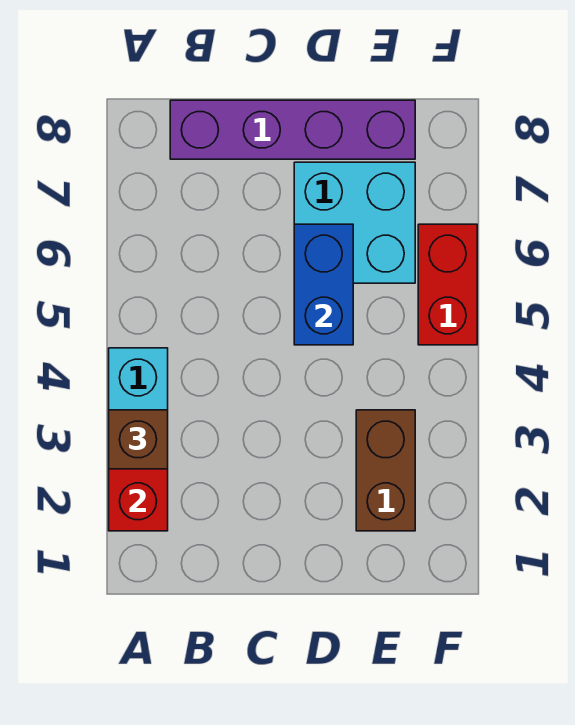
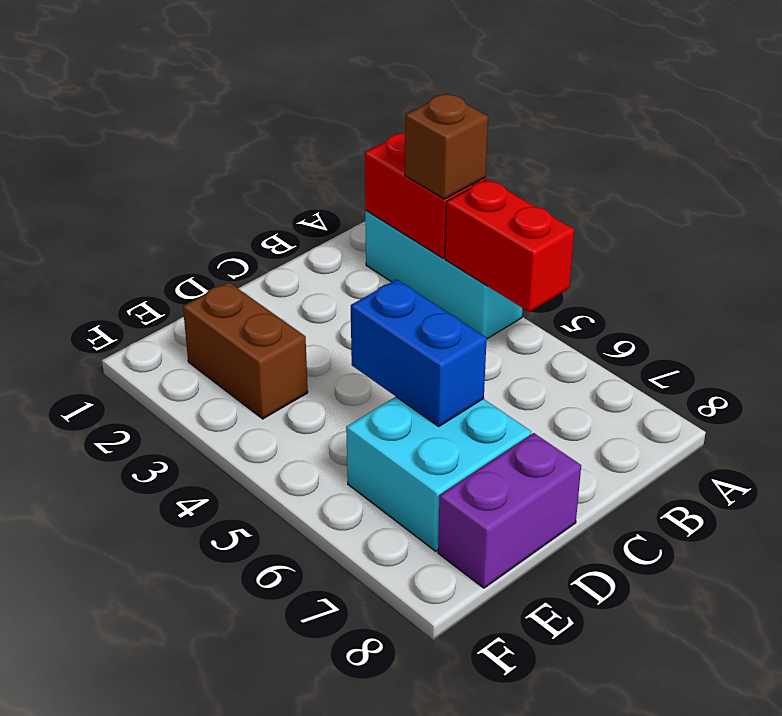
purple 1x4 brick [170,100,415,159] -> purple 1x2 brick [438,433,581,588]
red 1x2 brick [418,224,477,345] -> red 1x2 brick moved to [445,179,574,312]

